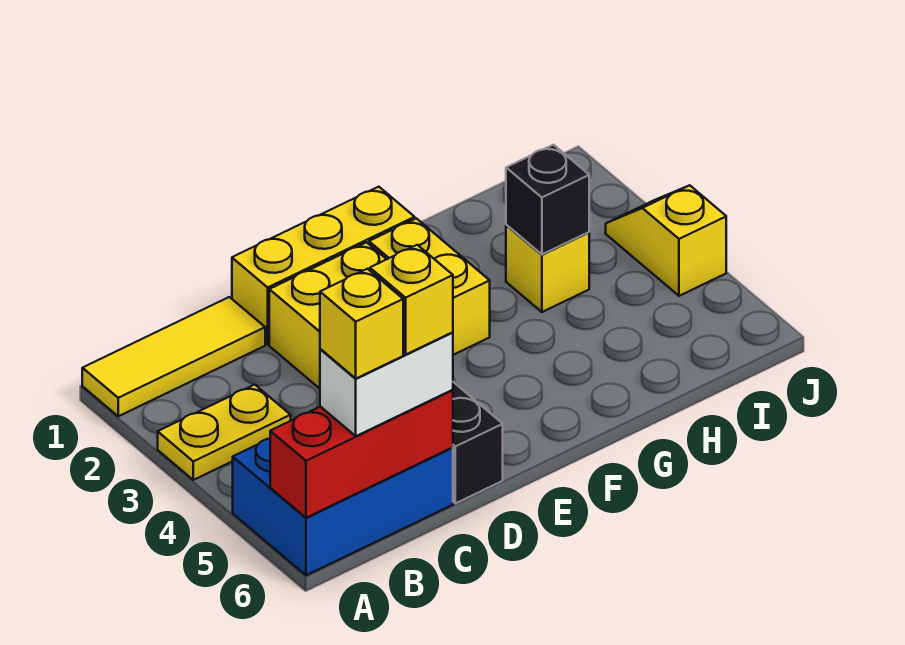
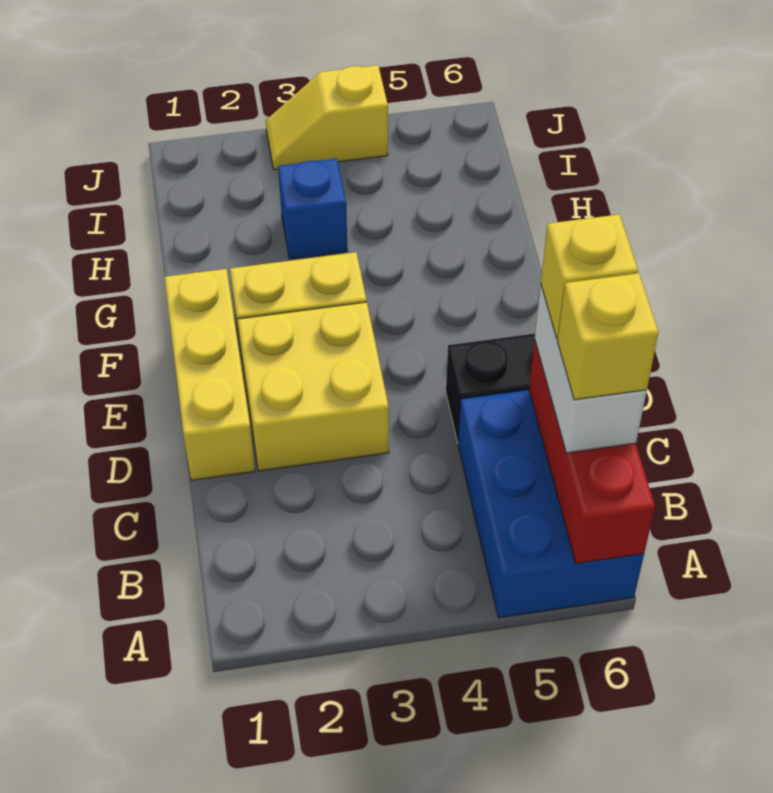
yellow 1x3 tile [82,297,265,416] -> none
yellow 1x2 plate [158,385,291,480] -> none
yellow 1x1 brick [506,225,589,312] -> blue 1x1 brick [278,158,347,259]
black 1x1 brick [506,145,589,254] -> none

